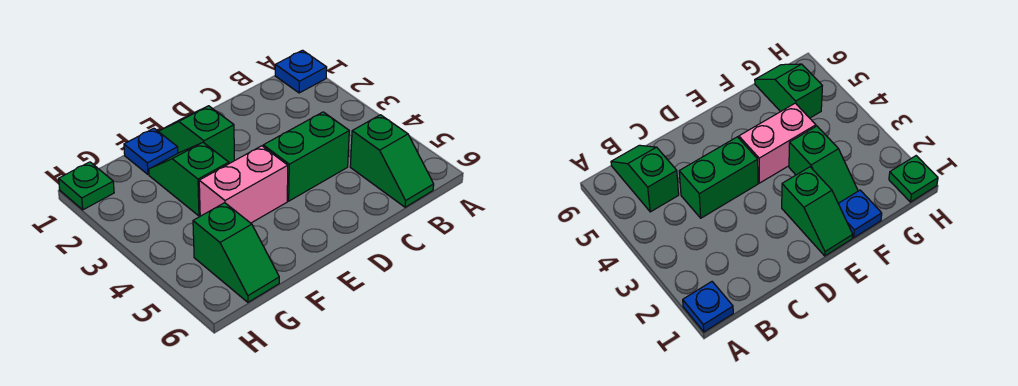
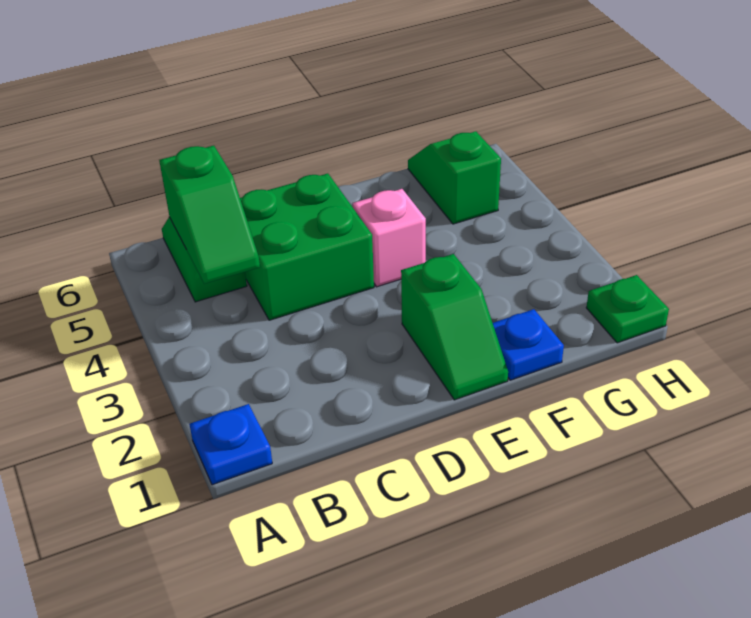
green 1x2 brick [263,112,349,201] -> green 2x2 brick [240,173,374,320]
pink 1x2 brick [199,146,288,223] -> pink 1x1 brick [353,189,426,287]
green 1x2 slope [149,142,229,216] -> green 1x2 slope moved to [159,146,260,284]

